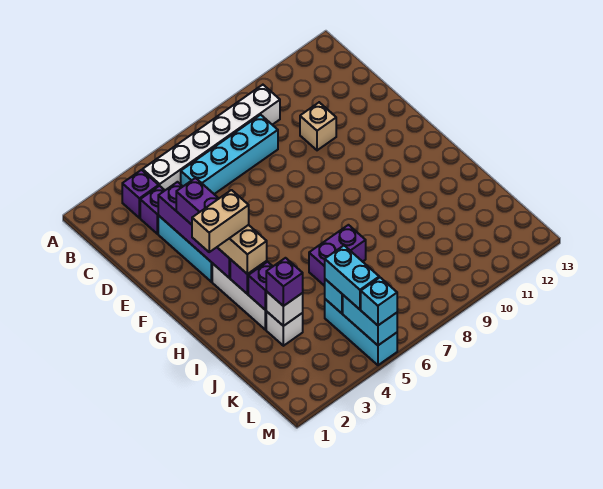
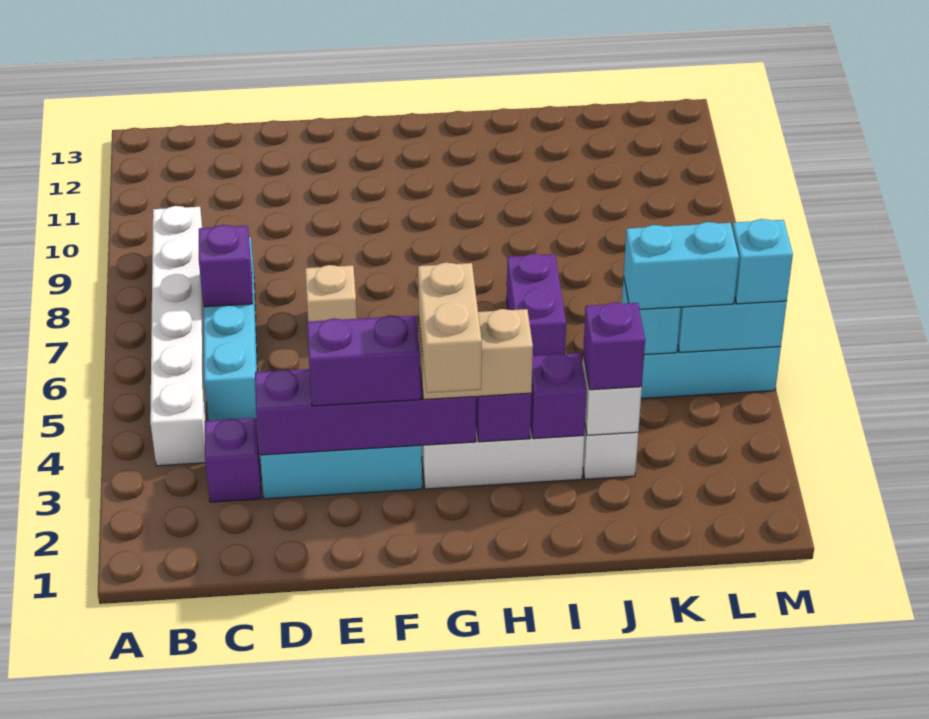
purple 1x1 brick [122,170,159,218] -> purple 1x1 brick moved to [199,225,253,307]
tan 1x1 brick [300,102,336,150] -> tan 1x1 brick moved to [305,265,357,322]

